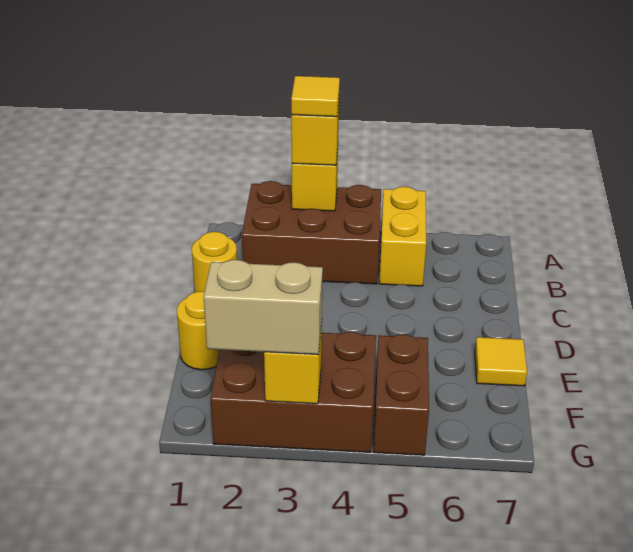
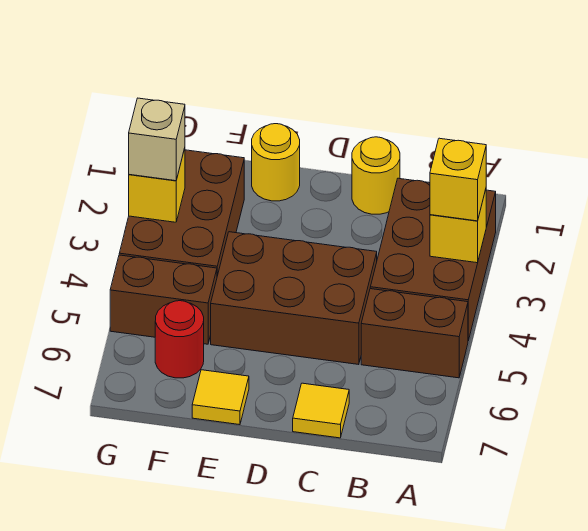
yellow 1x1 tile [291,76,340,117] -> yellow 1x1 tile moved to [293,383,349,438]
yellow 1x2 brick [379,187,426,286] -> brown 1x2 brick [361,289,468,378]
none -> brown 2x3 brick [211,232,377,365]
none -> red 1x1 round brick [155,301,204,378]
tan 1x2 brick [204,260,323,355] -> tan 1x1 brick [129,98,185,181]

